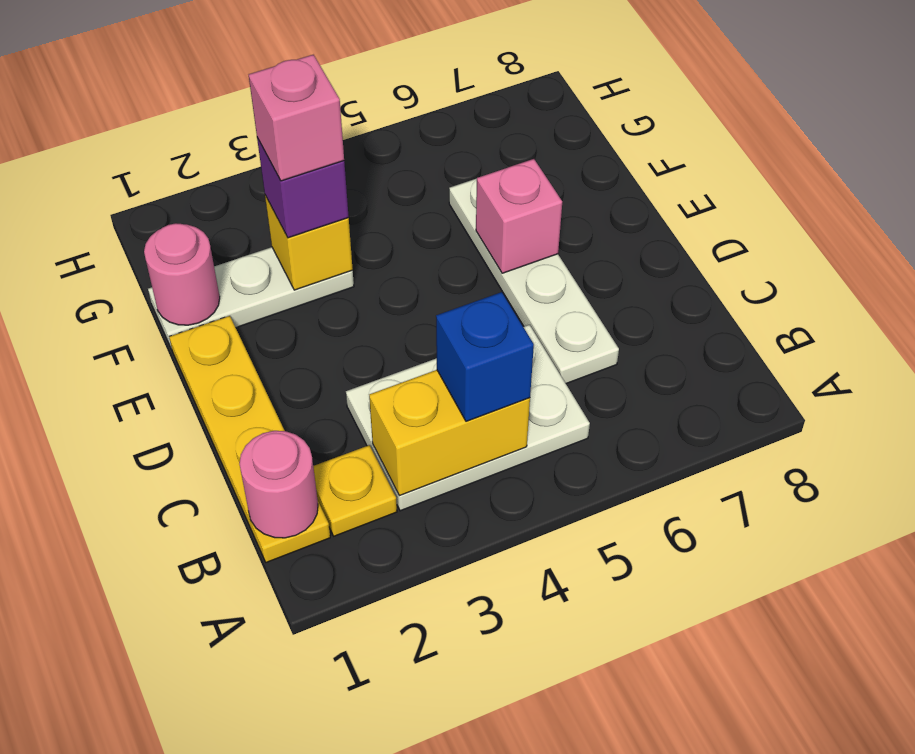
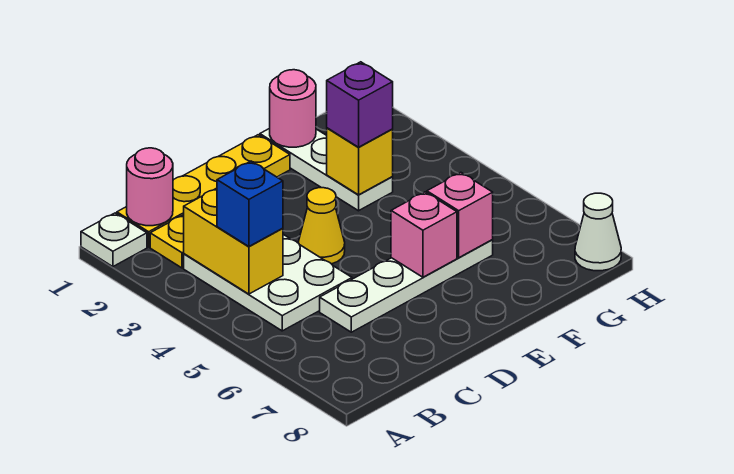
none -> white 1x1 plate [81,213,147,267]
none -> yellow 1x1 cone [299,188,345,264]
pink 1x1 brick [249,55,344,181] -> pink 1x1 brick moved to [427,172,493,258]
none -> white 1x1 cone [575,193,621,271]

